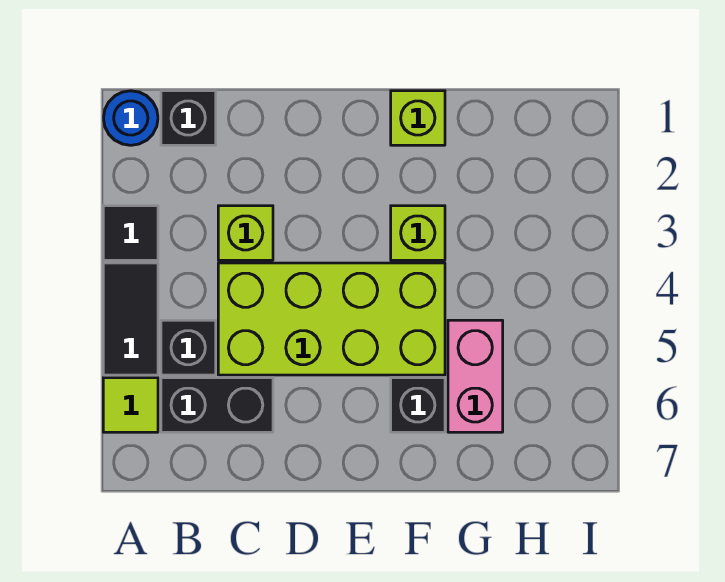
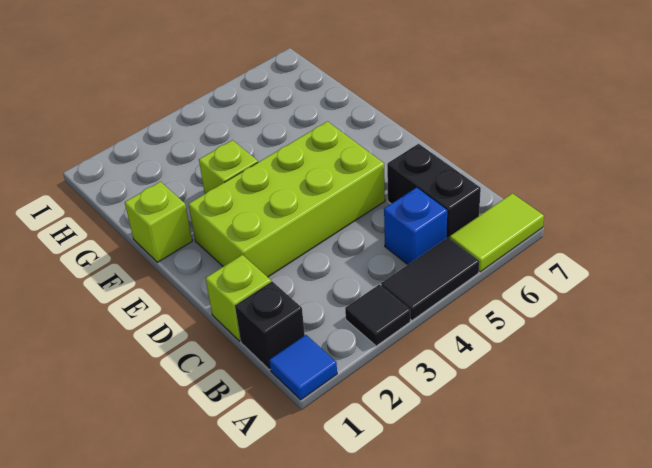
blue 1x1 round brick [104,91,158,145] -> blue 1x1 tile [269,335,337,400]
lime 1x1 tile [103,378,158,432] -> lime 1x2 tile [450,193,544,272]
black 1x1 brick [161,320,216,375] -> blue 1x1 brick [384,187,447,265]
lime 1x1 brick [218,206,273,260] -> lime 1x1 brick moved to [206,255,271,341]
lime 2x4 brick [218,263,445,375] -> lime 2x4 brick turned to [189,121,385,277]
black 1x1 brick [391,378,445,432] -> none
pink 1x2 brick [448,320,503,432] -> none

